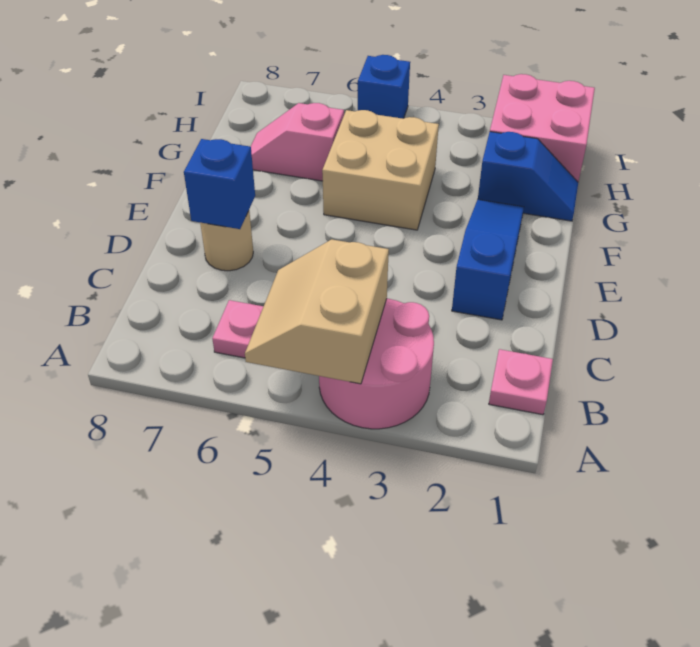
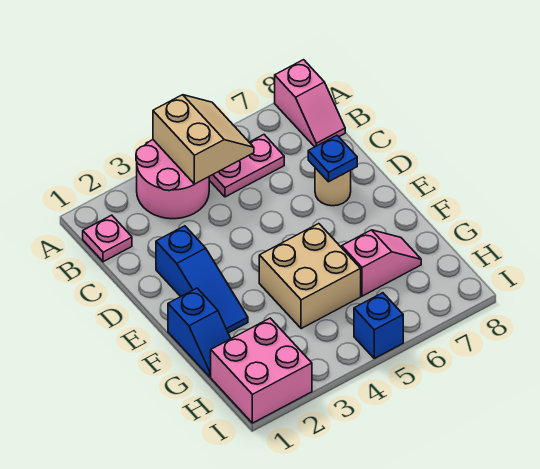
none -> pink 1x2 slope [275,60,345,147]
blue 1x1 brick [184,139,255,229] -> blue 1x1 plate [308,136,357,182]
blue 1x2 slope [478,132,578,221] -> blue 1x2 slope turned to [168,288,231,377]

